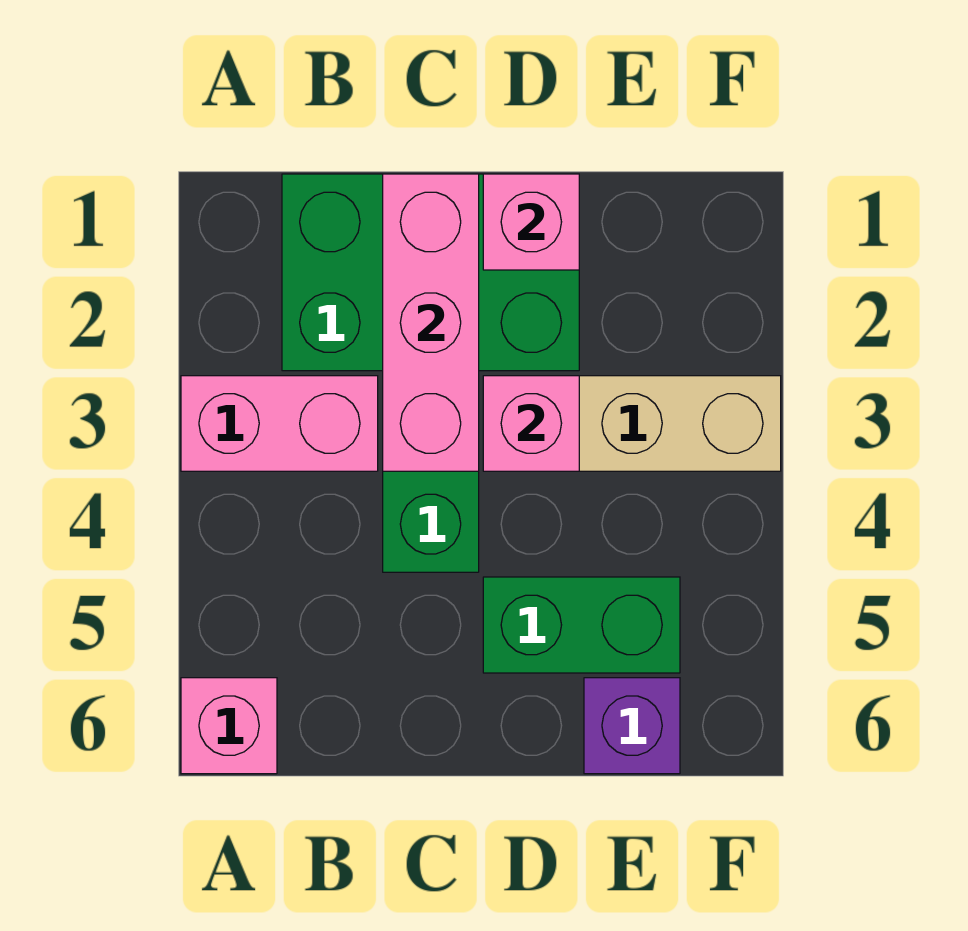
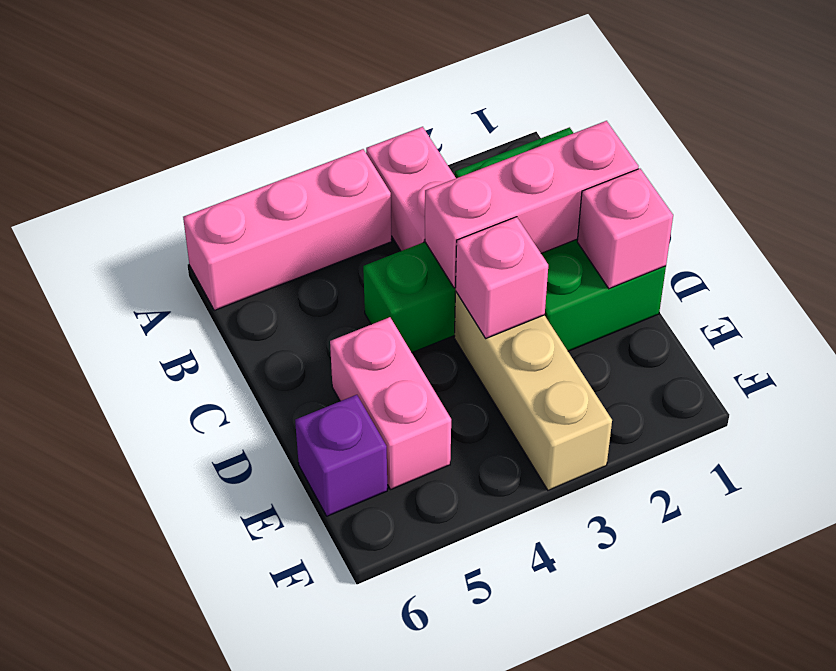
pink 1x1 brick [181,678,277,774] -> pink 1x3 brick [183,149,392,310]
green 1x2 brick [483,577,680,673] -> pink 1x2 brick [330,317,451,489]

